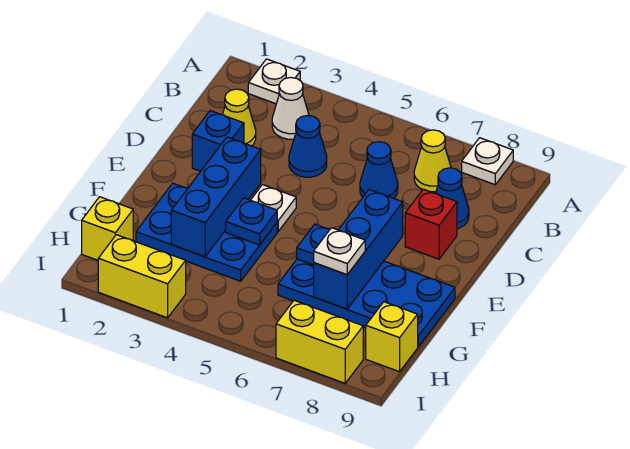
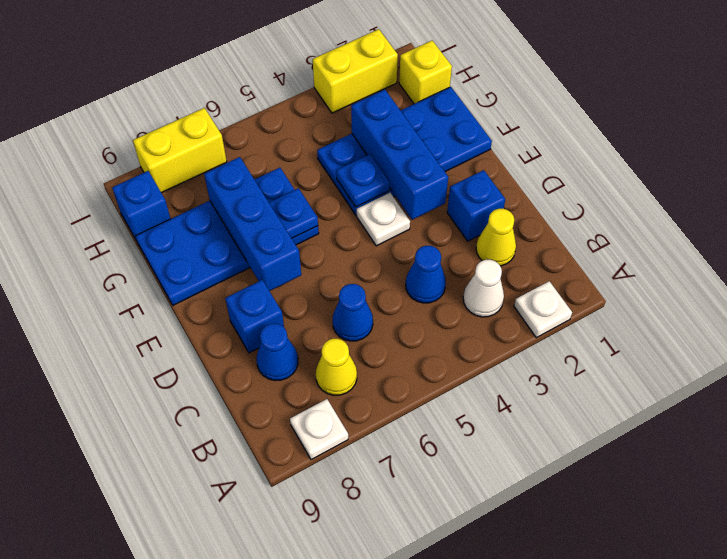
red 1x1 brick [405,189,457,259] -> blue 1x1 brick [225,280,284,353]
blue 2x3 plate [136,183,277,281] -> blue 2x4 plate [317,87,492,215]
white 1x1 plate [314,228,365,275] -> none
yellow 1x1 brick [366,302,418,372] -> blue 1x1 brick [112,171,171,241]

